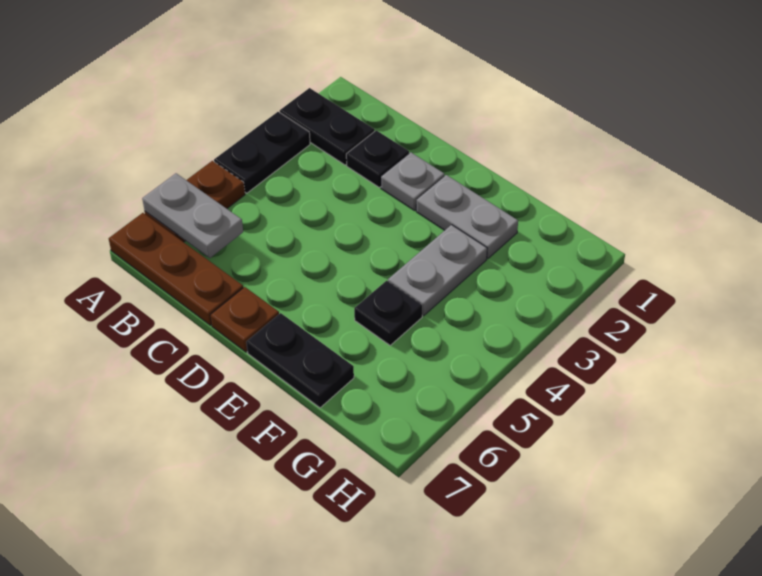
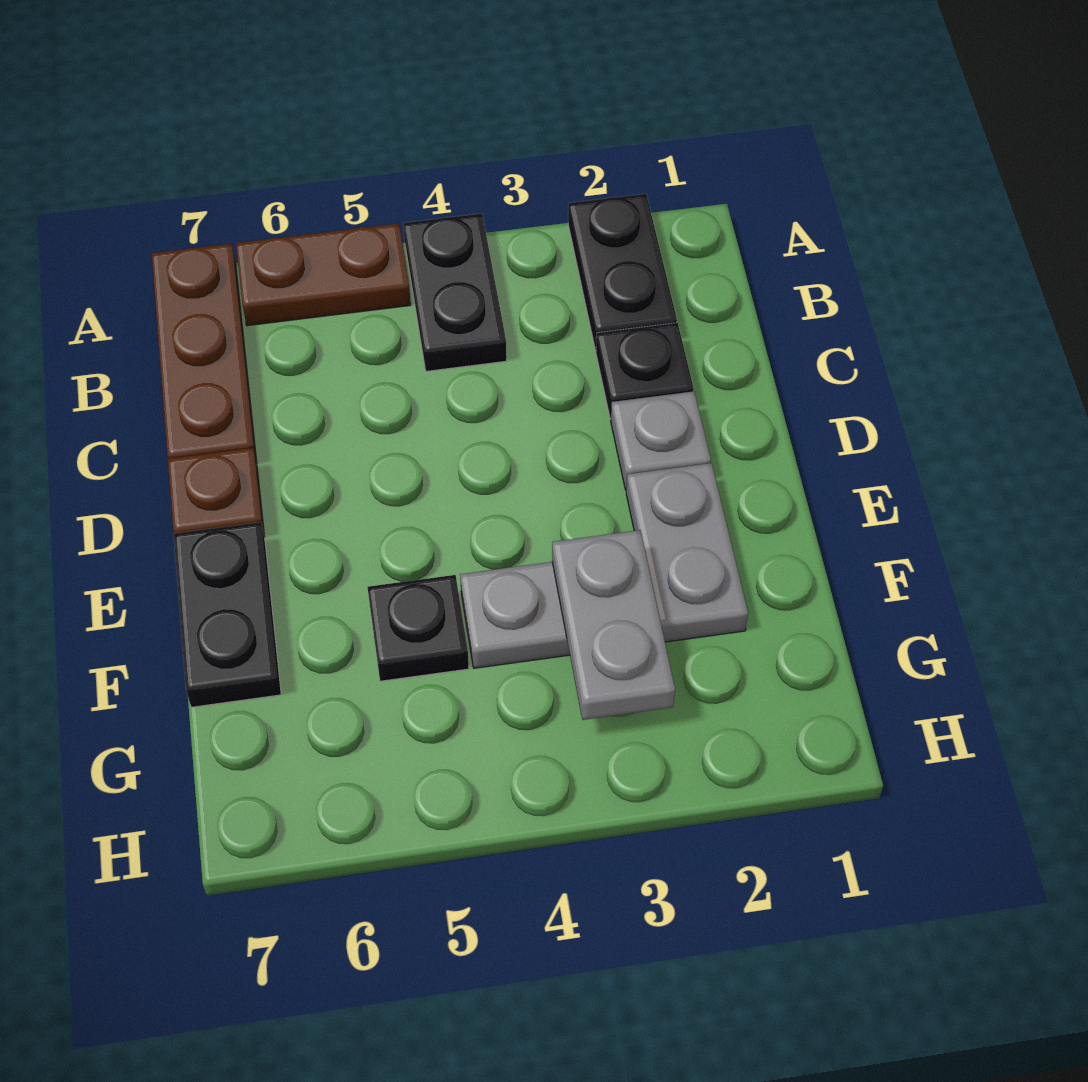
black 1x2 plate [214,112,310,193] -> black 1x2 plate turned to [403,213,507,371]
grey 1x2 plate [142,173,243,258] -> grey 1x2 plate moved to [552,530,675,720]

